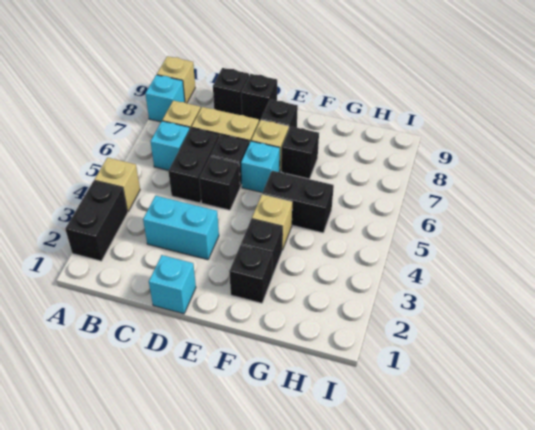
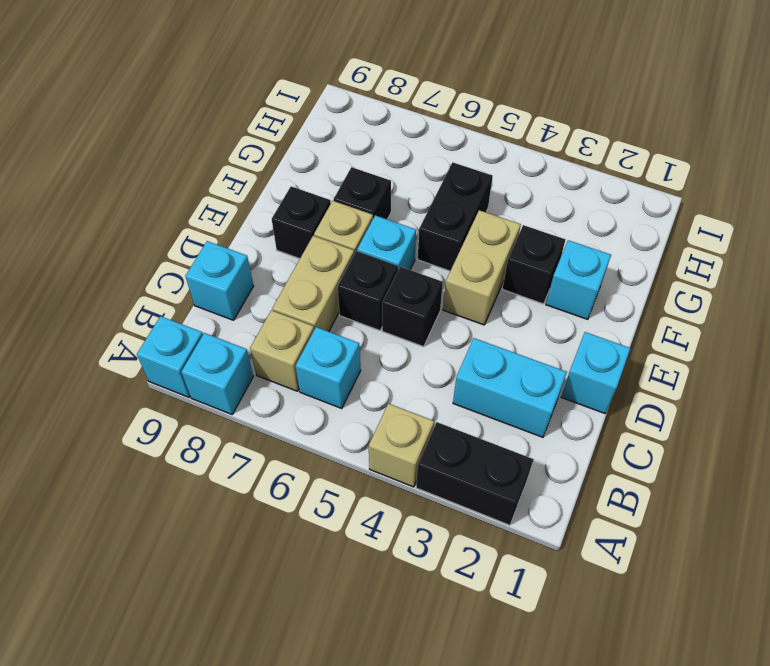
tan 1x1 brick [157,56,195,103] -> cyan 1x1 brick [137,316,203,397]
cyan 1x2 brick [143,196,219,260] -> cyan 1x2 brick turned to [453,338,567,437]
black 1x2 brick [168,128,219,203] -> none
black 1x1 brick [213,68,249,115] -> cyan 1x1 brick [185,241,253,320]
black 1x1 brick [241,74,277,122] -> none
black 1x1 brick [229,245,272,303] -> cyan 1x1 brick [546,240,611,319]
tan 1x1 brick [252,194,292,250] -> tan 1x2 brick [443,210,521,325]

